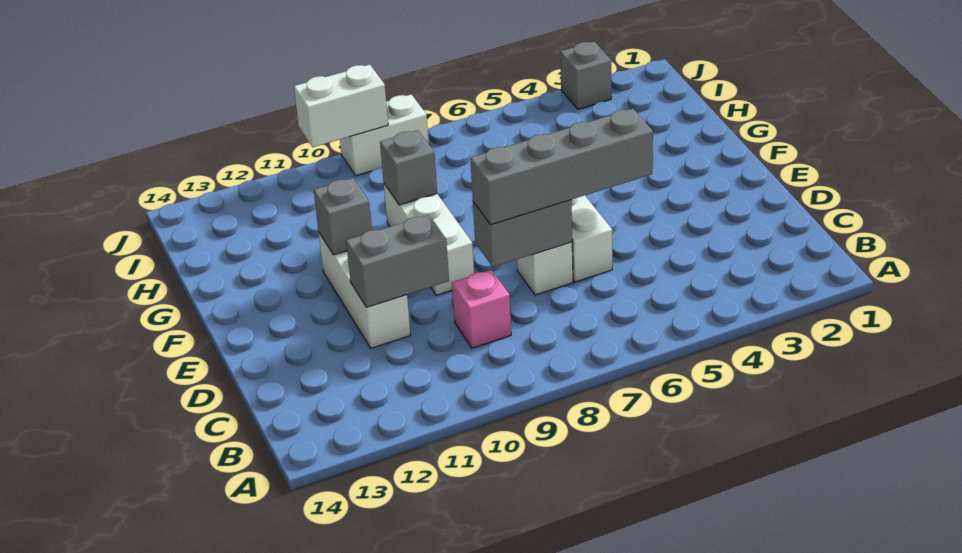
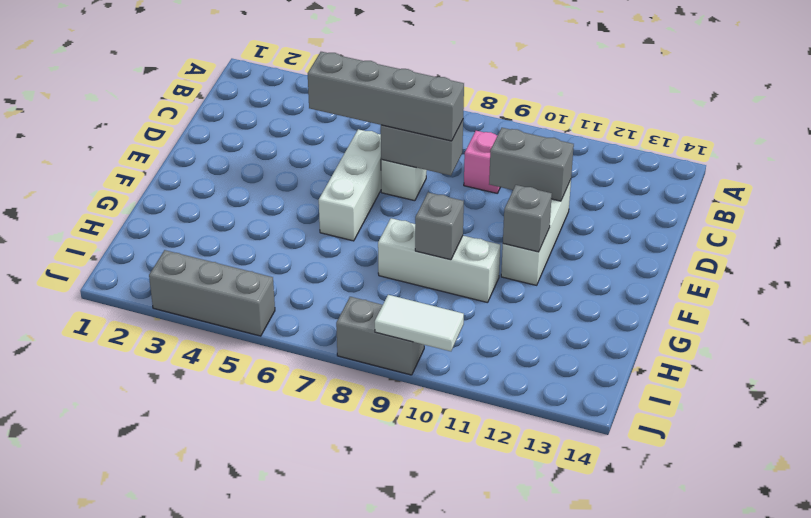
white 1x3 brick [384,184,474,295] -> white 1x3 brick turned to [378,218,500,303]
grey 1x1 brick [560,42,611,109] -> grey 1x3 brick [149,250,275,336]
white 1x2 brick [340,94,429,176] -> grey 1x2 brick [336,297,424,375]
white 1x2 brick [294,65,388,147] -> white 1x2 tile [375,295,464,351]

